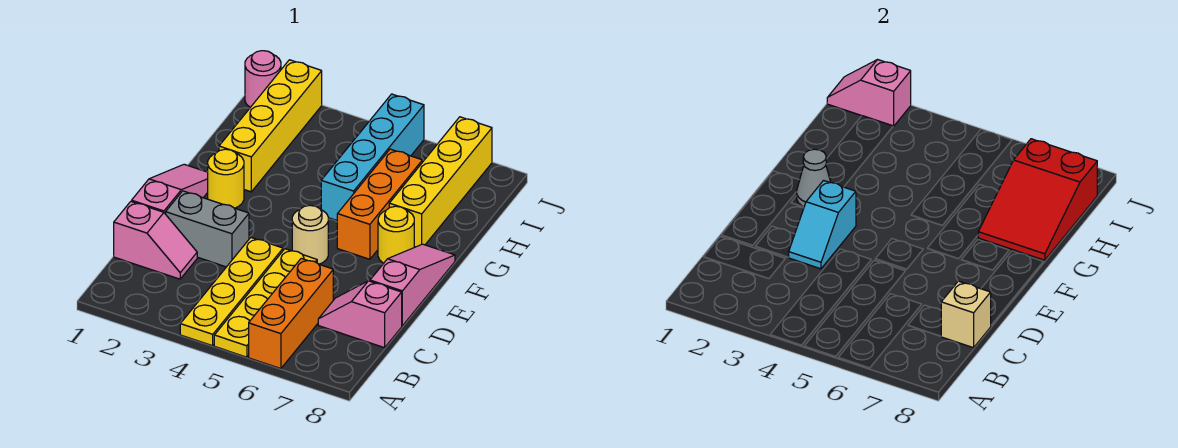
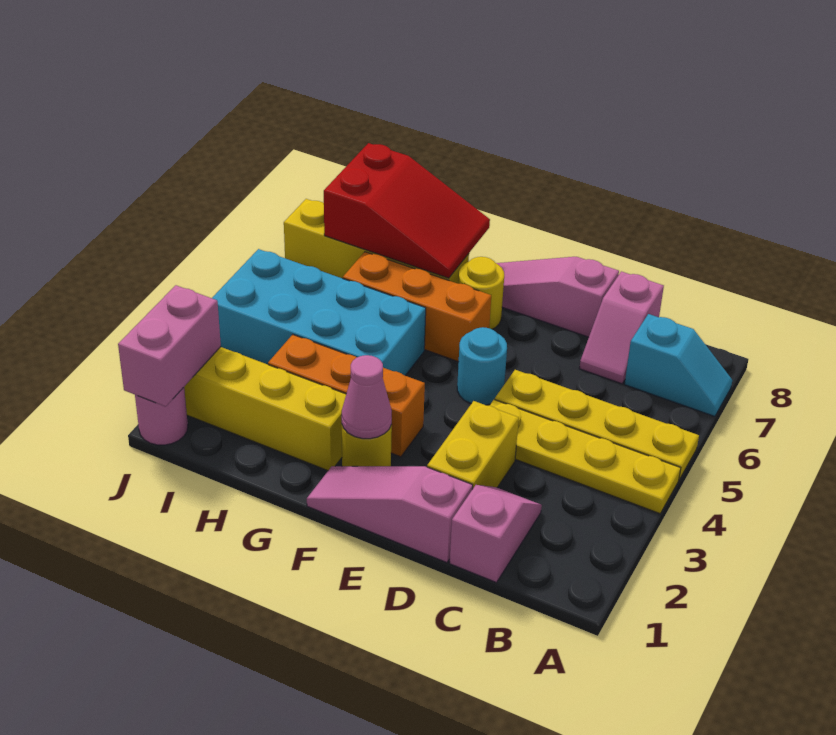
orange 1x3 brick [249,258,333,369] -> orange 1x3 brick moved to [268,335,425,457]
tan 1x1 brick [941,281,991,348] -> none
grey 1x2 brick [166,191,249,267] -> yellow 1x2 brick [427,401,519,489]
cyan 1x2 slope [788,181,856,269] -> cyan 1x2 slope moved to [625,314,732,416]
tan 1x1 round brick [292,205,328,264] -> cyan 1x1 round brick [457,327,507,405]
grey 1x1 cone [797,149,831,207] -> pink 1x1 cone [342,355,392,439]
cyan 1x4 brick [321,94,424,220] -> cyan 2x4 brick [212,249,426,376]
pink 1x2 slope [827,60,911,126] -> pink 1x2 brick [118,285,221,407]

